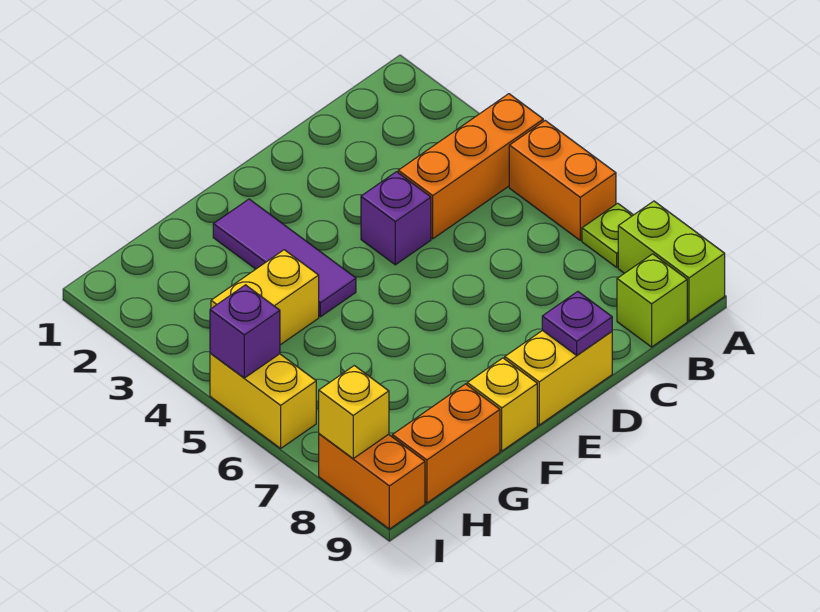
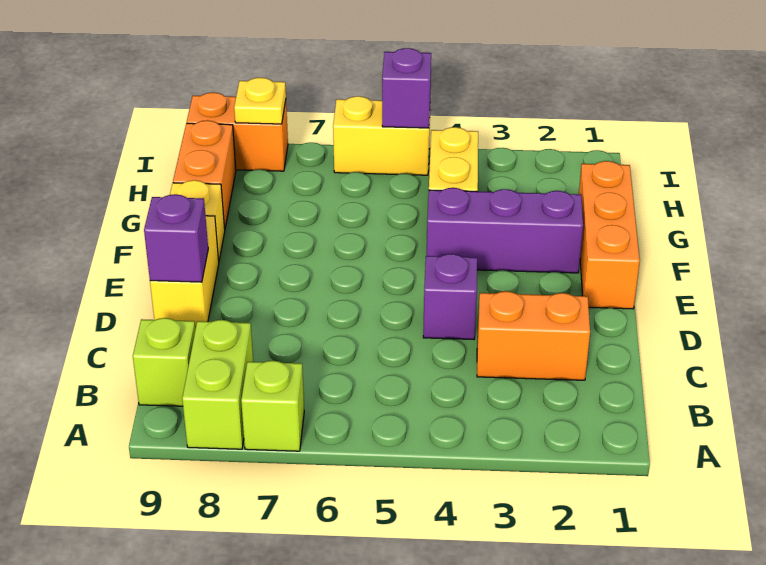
orange 1x3 brick [398,94,543,239] -> orange 1x3 brick moved to [579,161,640,309]
orange 1x2 brick [509,121,616,240] -> orange 1x2 brick moved to [477,291,590,380]
lime 1x1 plate [582,203,633,267] -> lime 1x1 brick [241,361,304,451]
lime 1x2 brick [618,201,725,321] -> lime 1x2 brick turned to [182,320,253,449]
purple 1x1 plate [542,292,612,355] -> purple 1x1 brick [144,194,208,282]
purple 1x3 tile [213,199,356,317] -> purple 1x3 brick [427,188,583,273]
yellow 1x1 brick [319,366,389,459] -> yellow 1x1 plate [234,78,286,124]

